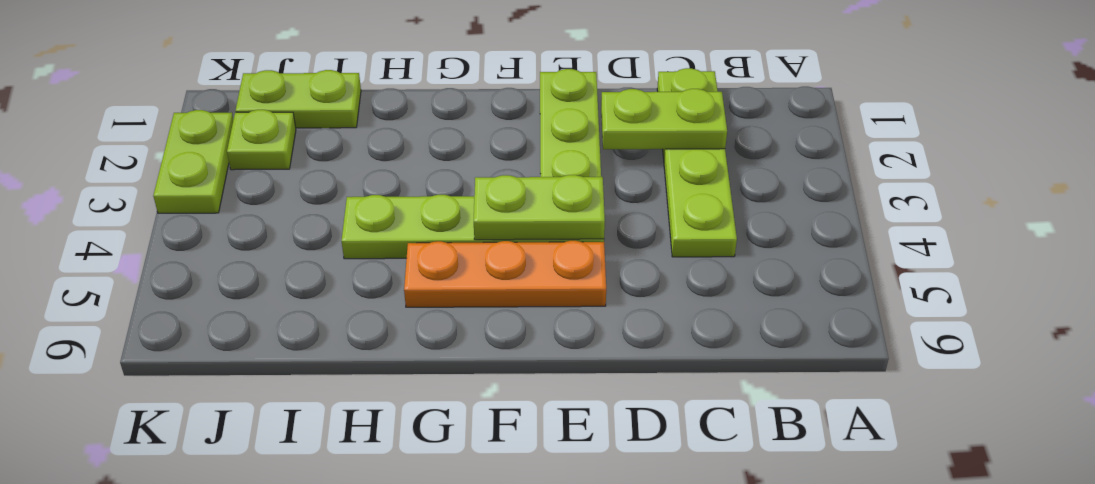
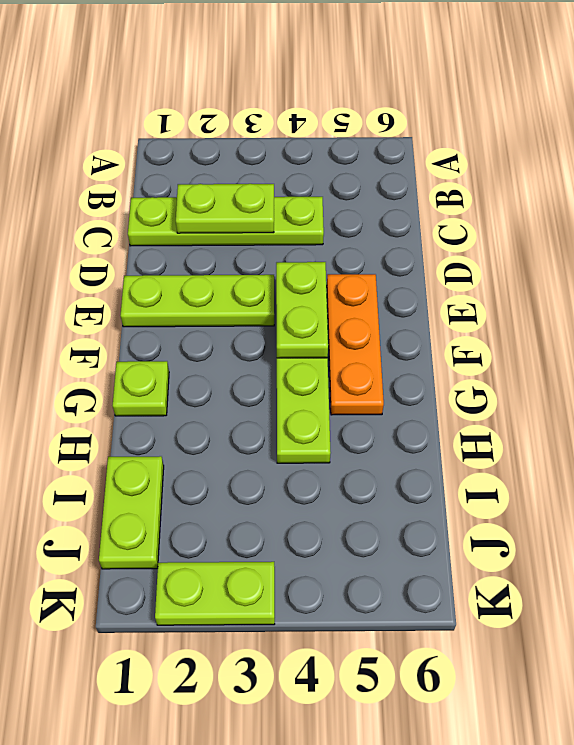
lime 1x2 plate [601,89,727,149] -> lime 1x2 plate turned to [176,184,274,233]
lime 1x1 plate [227,110,296,170] -> lime 1x1 plate moved to [113,361,169,416]

